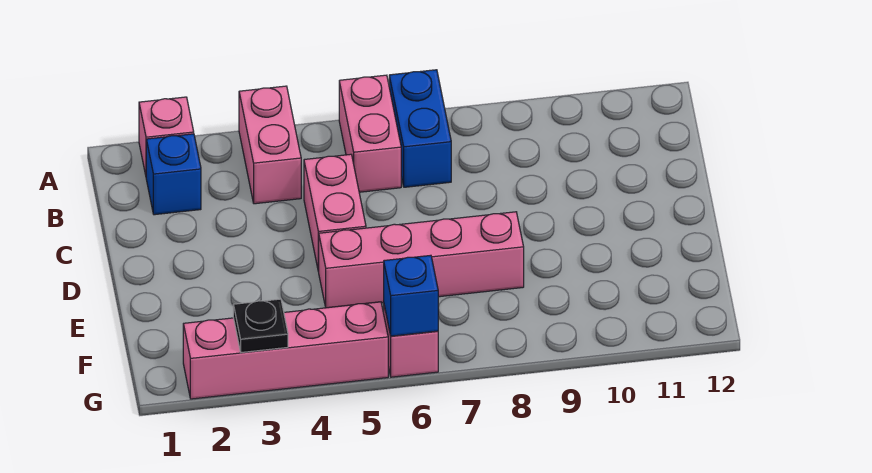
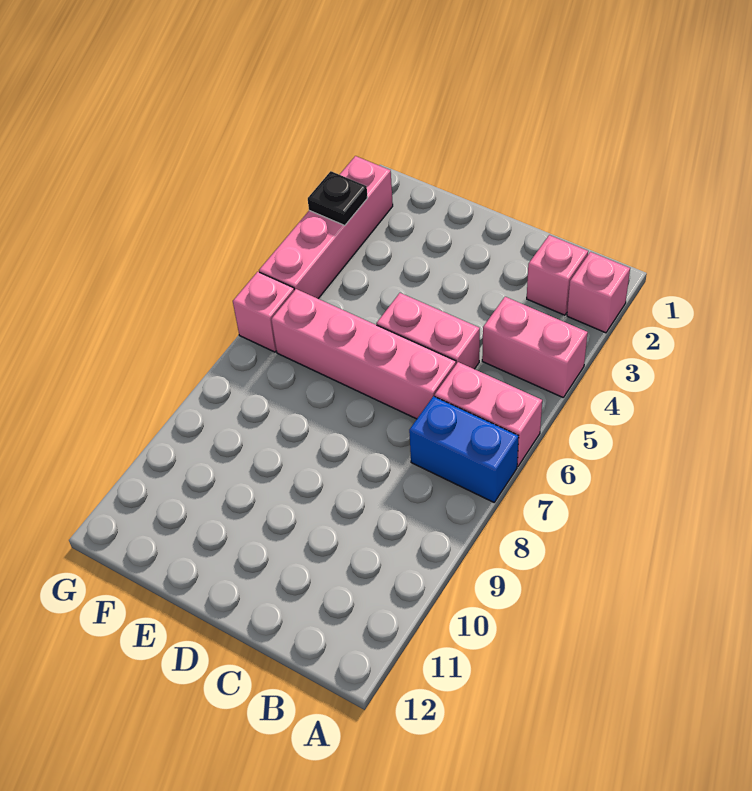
blue 1x1 brick [146,134,201,215] -> pink 1x1 brick [527,235,588,315]
pink 1x4 brick [319,212,524,308] -> pink 1x4 brick turned to [271,289,456,419]
blue 1x1 brick [384,255,438,336] -> none

